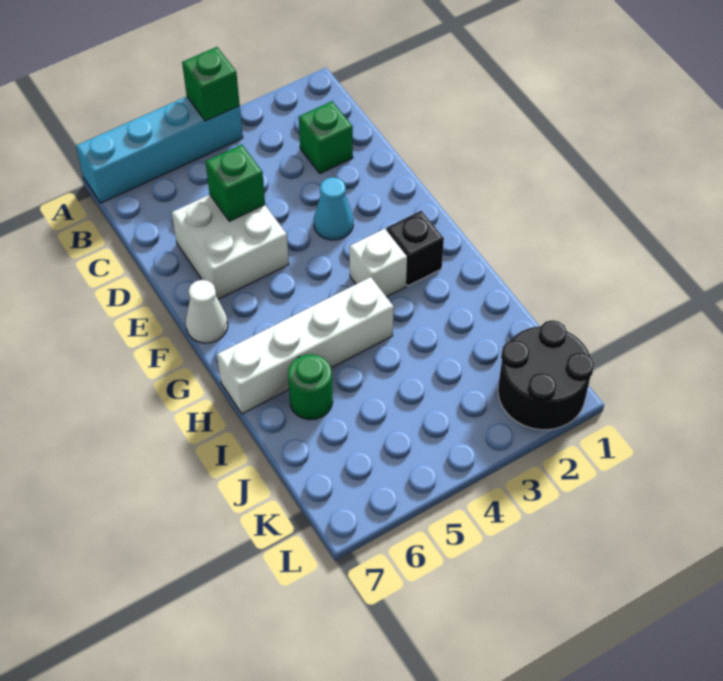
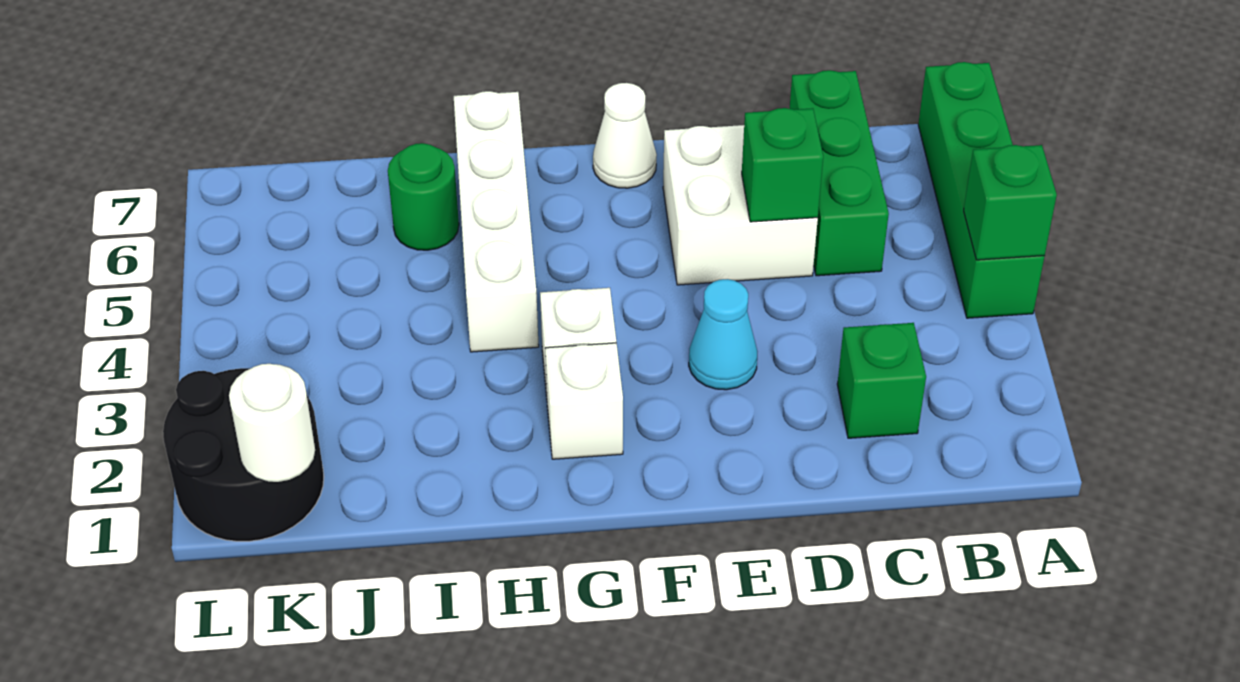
cyan 1x4 brick [76,97,243,203] -> green 1x4 brick [918,62,1045,318]
none -> green 1x3 brick [790,70,889,276]
black 1x1 brick [387,211,444,286] -> white 1x1 brick [545,343,623,459]
none -> white 1x1 round brick [229,364,315,482]

